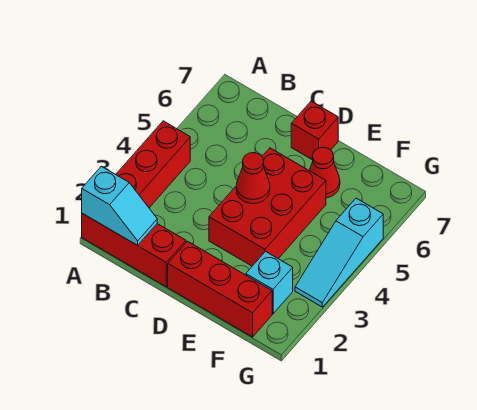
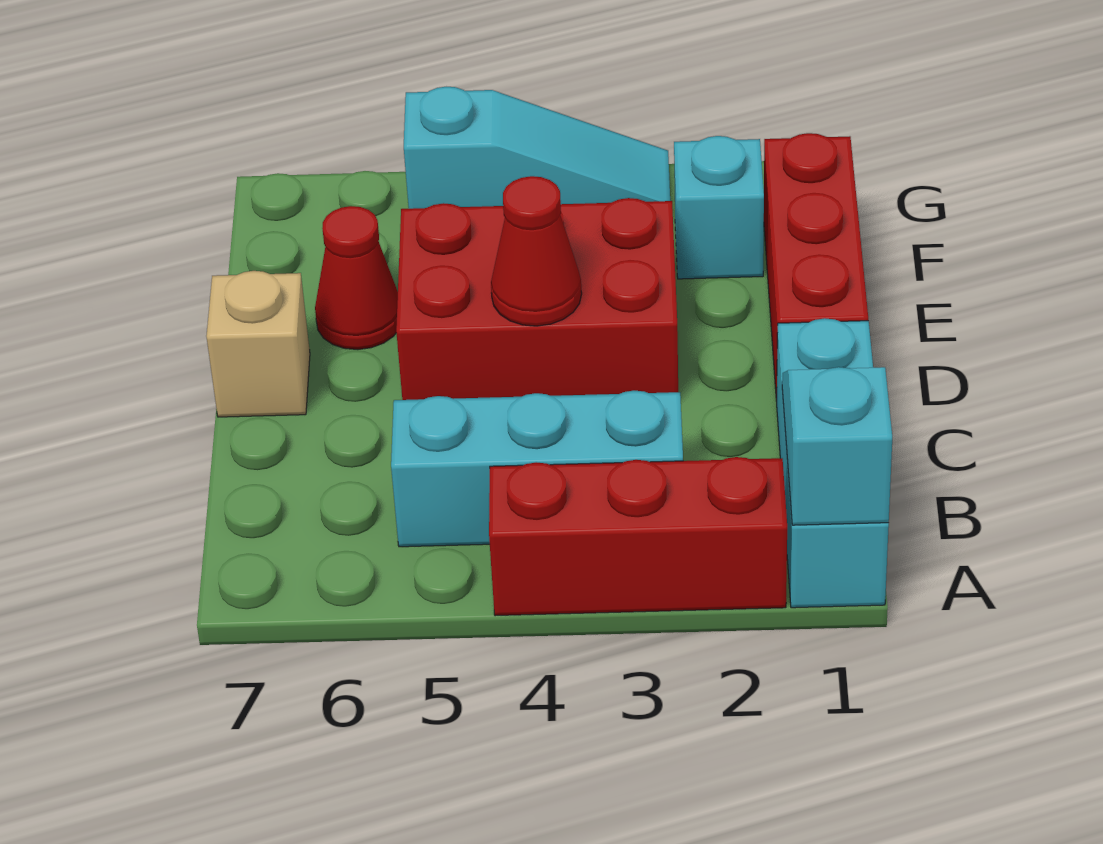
red 1x3 brick [82,213,186,287] -> cyan 1x3 brick [777,318,889,608]
none -> cyan 1x3 brick [391,391,683,547]
red 1x1 brick [291,101,338,159] -> tan 1x1 brick [206,271,310,417]

